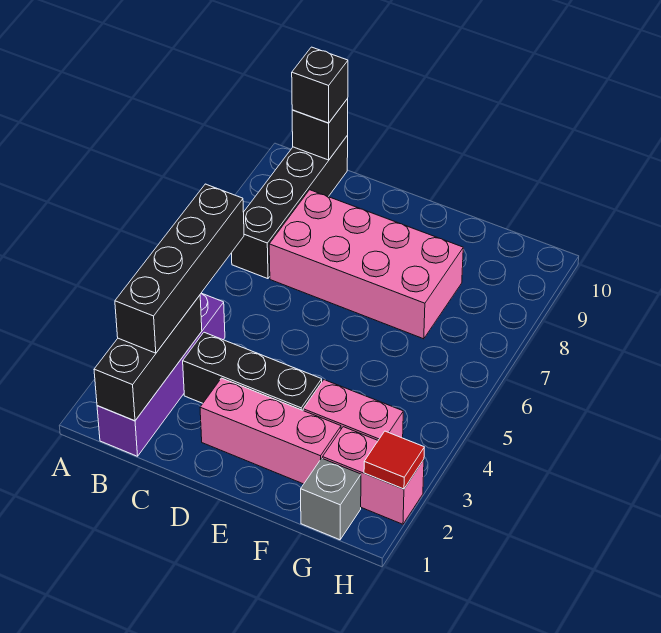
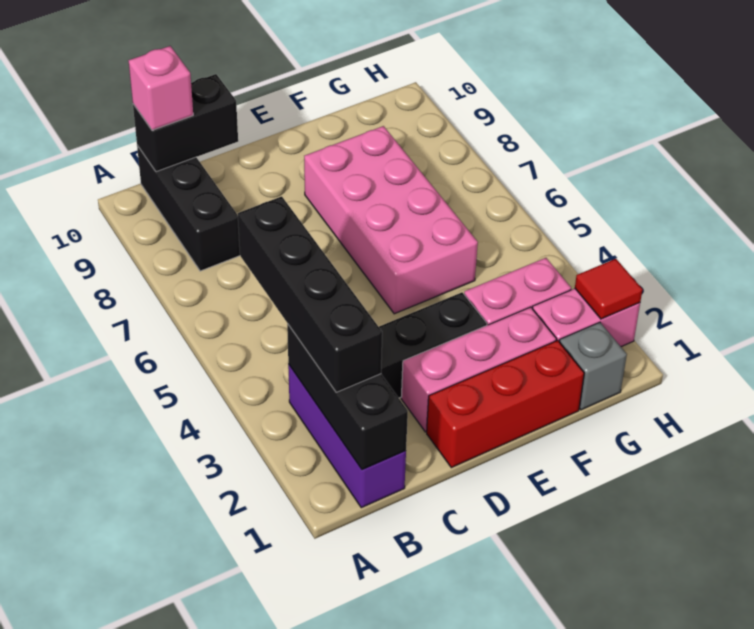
purple 1x4 brick [97,293,225,456] -> purple 1x3 brick [288,364,406,508]
black 1x4 brick [232,135,348,279] -> black 1x3 brick [137,145,240,271]
black 1x1 brick [292,99,348,160] -> black 1x2 brick [133,74,238,172]
black 1x1 brick [292,47,348,123] -> pink 1x1 brick [129,46,193,130]
pink 2x4 brick [269,190,463,339] -> pink 2x4 brick turned to [304,126,478,314]
none -> red 1x3 brick [427,340,584,468]

